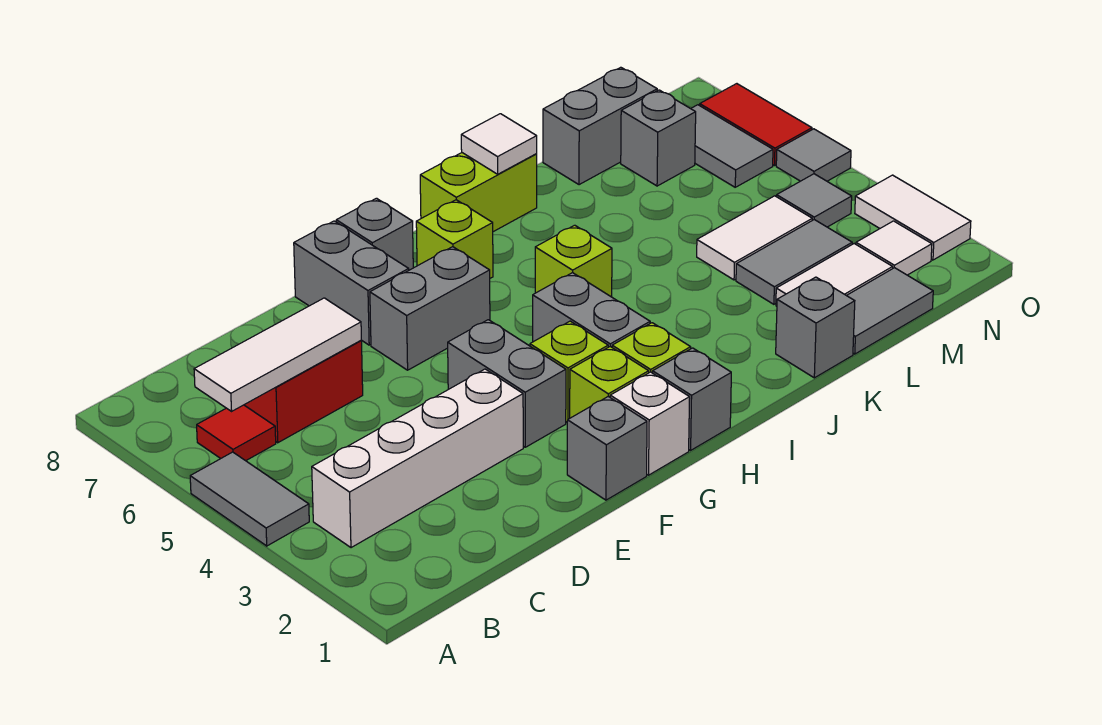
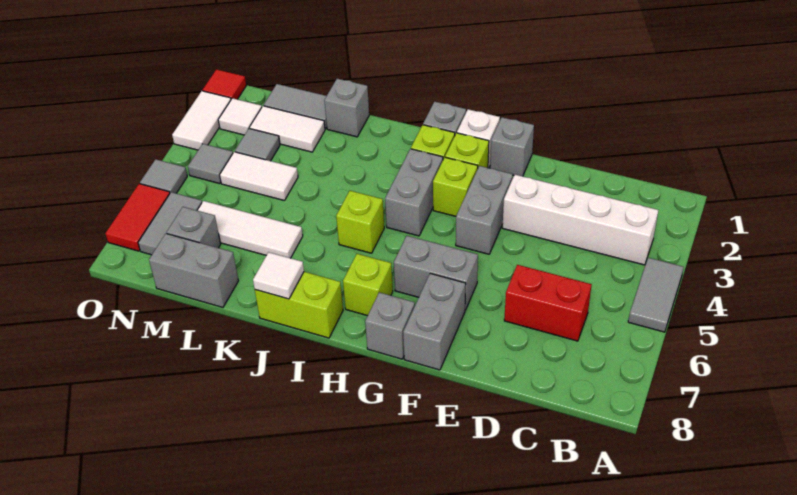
red 1x1 tile [197,405,276,461] -> red 1x1 tile moved to [203,69,246,99]
white 1x3 tile [194,298,361,411] -> white 1x3 tile moved to [197,201,303,258]
grey 1x2 tile [736,220,852,304] -> grey 1x1 tile [235,128,280,161]

